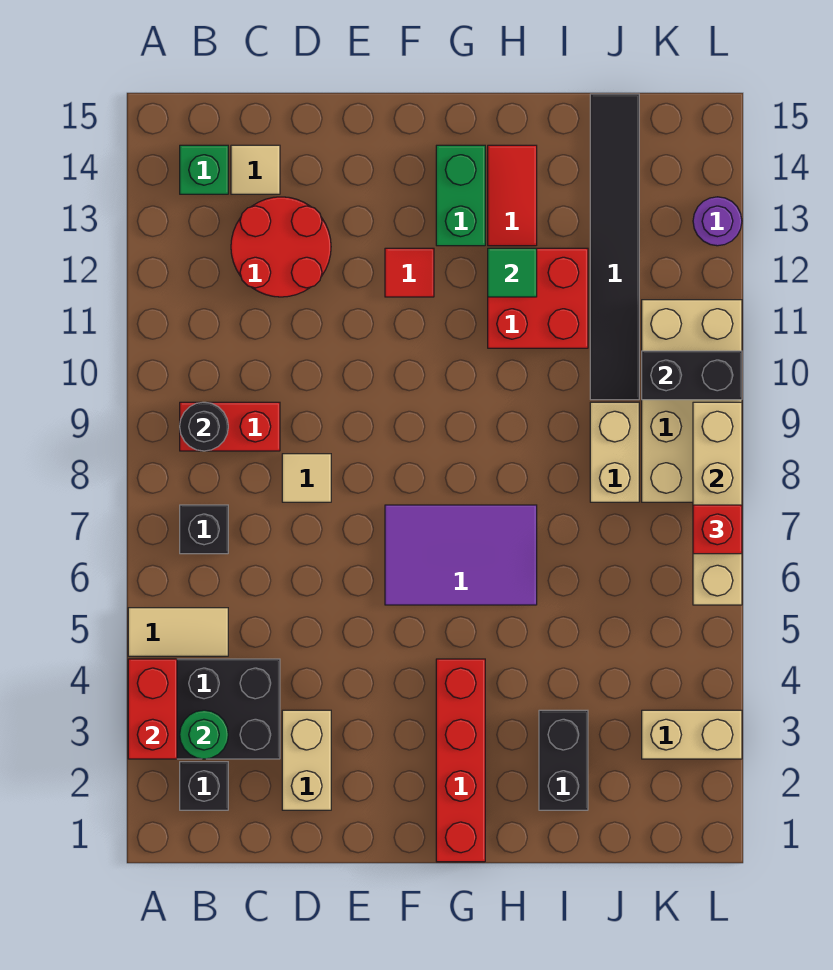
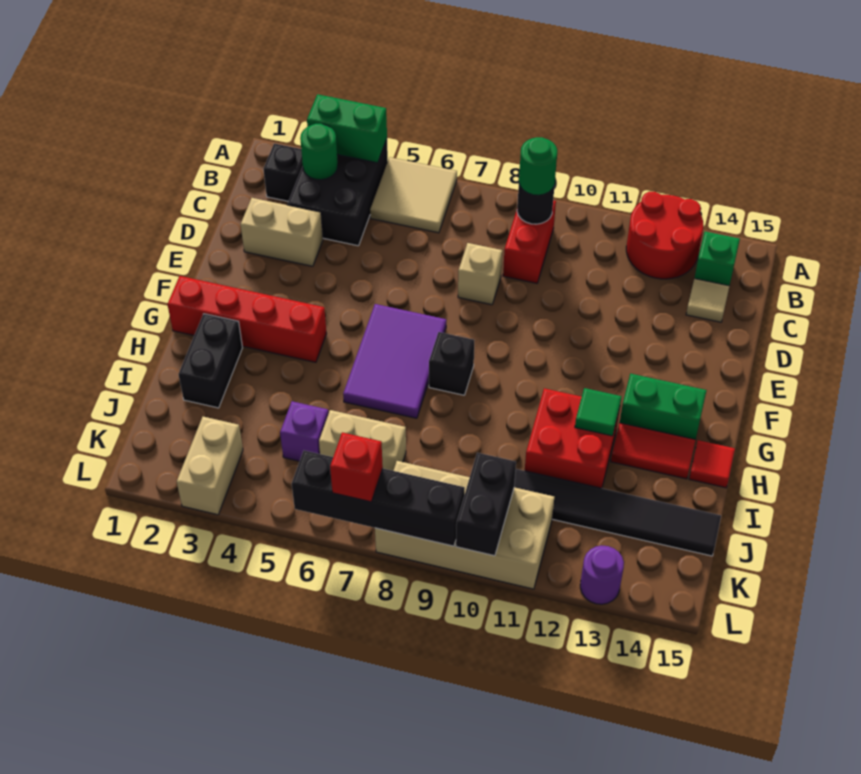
red 1x2 brick [128,659,177,759] -> green 1x2 brick [307,94,387,163]
tan 1x2 tile [128,608,228,656] -> tan 2x2 tile [370,157,457,233]
black 1x1 brick [180,505,228,554] -> black 1x1 brick moved to [429,332,474,395]
none -> green 1x1 round brick [519,137,558,195]
red 2x2 round brick [231,197,331,297] -> red 2x2 round brick moved to [626,192,704,279]
tan 1x1 tile [282,454,331,502] -> tan 1x1 brick [458,243,502,305]
red 1x1 tile [385,248,434,297] -> red 1x1 tile moved to [689,440,735,488]
black 1x2 brick [539,710,588,810] -> black 1x2 brick turned to [178,314,242,408]
none -> purple 1x1 brick [280,401,328,461]
tan 1x2 brick [590,402,639,502] -> tan 1x2 brick moved to [319,410,406,471]
tan 1x4 brick [693,402,742,605] -> black 1x4 brick [292,451,465,546]

